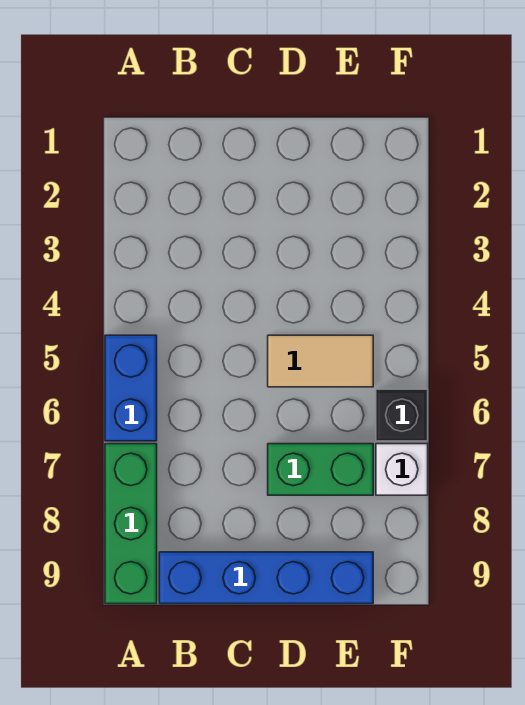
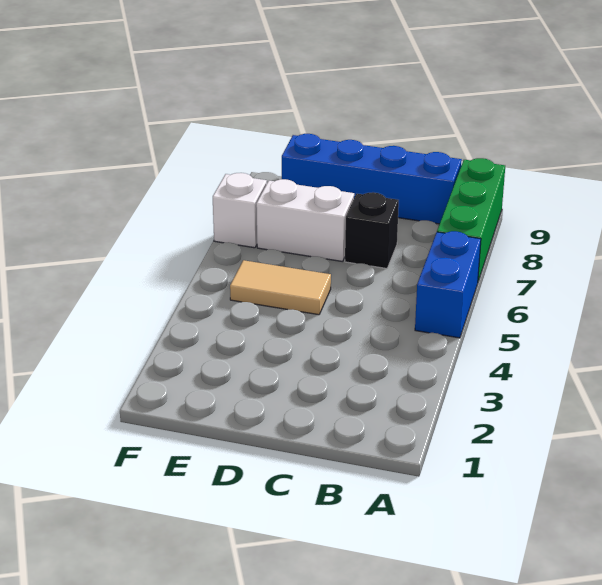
green 1x2 brick [268,444,373,495] -> white 1x2 brick [256,179,354,262]
black 1x1 brick [376,389,428,441] -> black 1x1 brick moved to [345,192,399,269]

